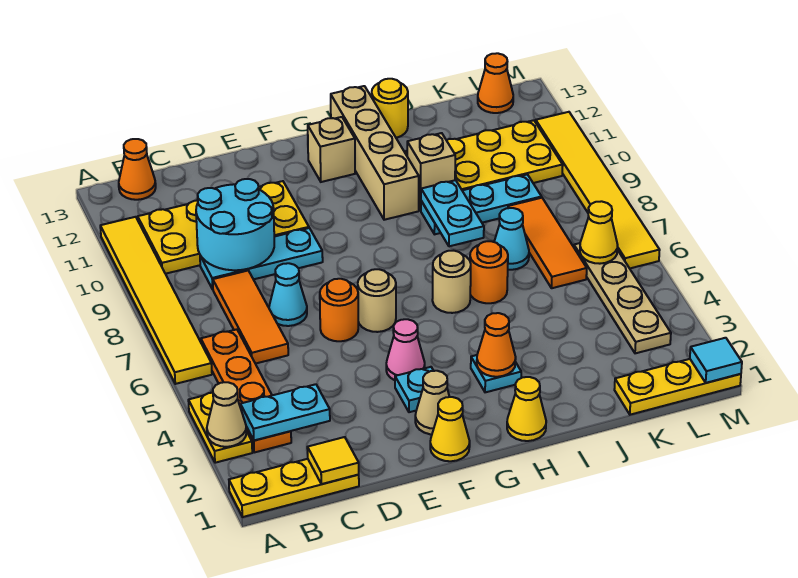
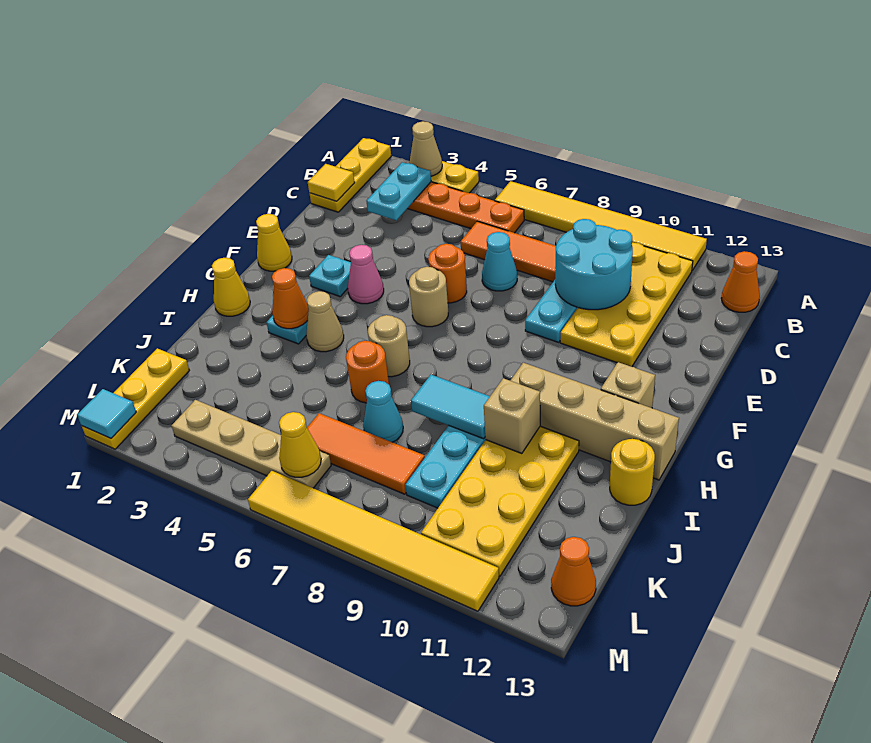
tan 1x1 cone [415,371,449,434] -> tan 1x1 cone moved to [306,291,344,352]
cyan 1x2 plate [421,180,484,246] -> cyan 1x2 tile [411,375,490,439]

